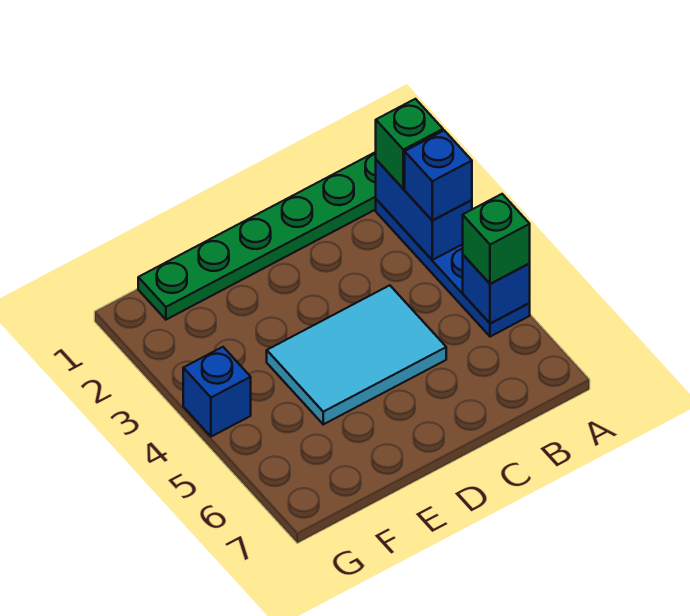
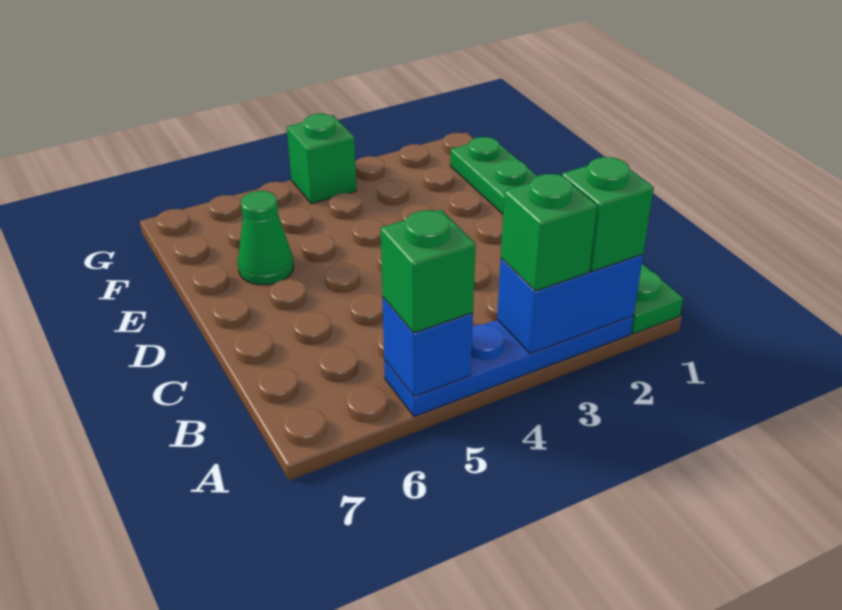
blue 1x1 brick [405,130,472,220] -> green 1x1 brick [501,174,597,291]
cyan 2x3 tile [267,285,446,424] -> none
none -> green 1x1 cone [238,191,294,285]
blue 1x1 brick [183,347,251,437] -> green 1x1 brick [287,114,357,204]

